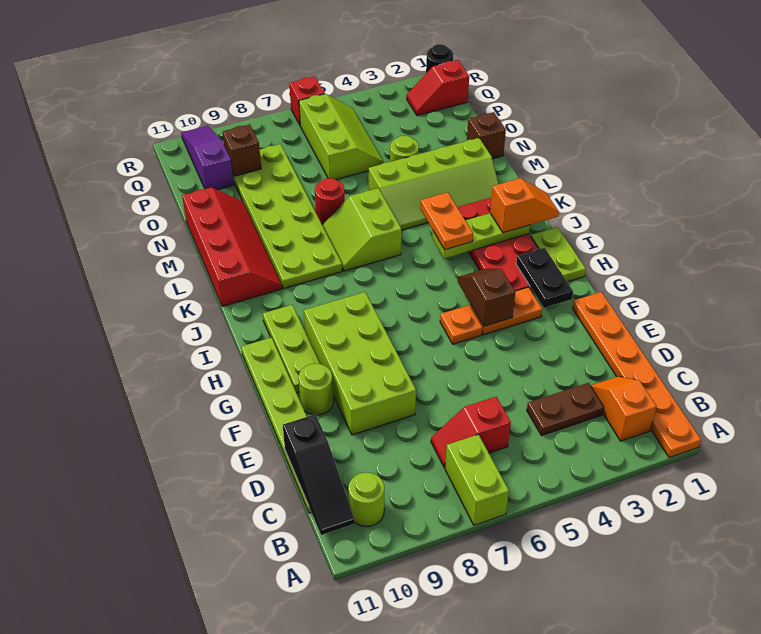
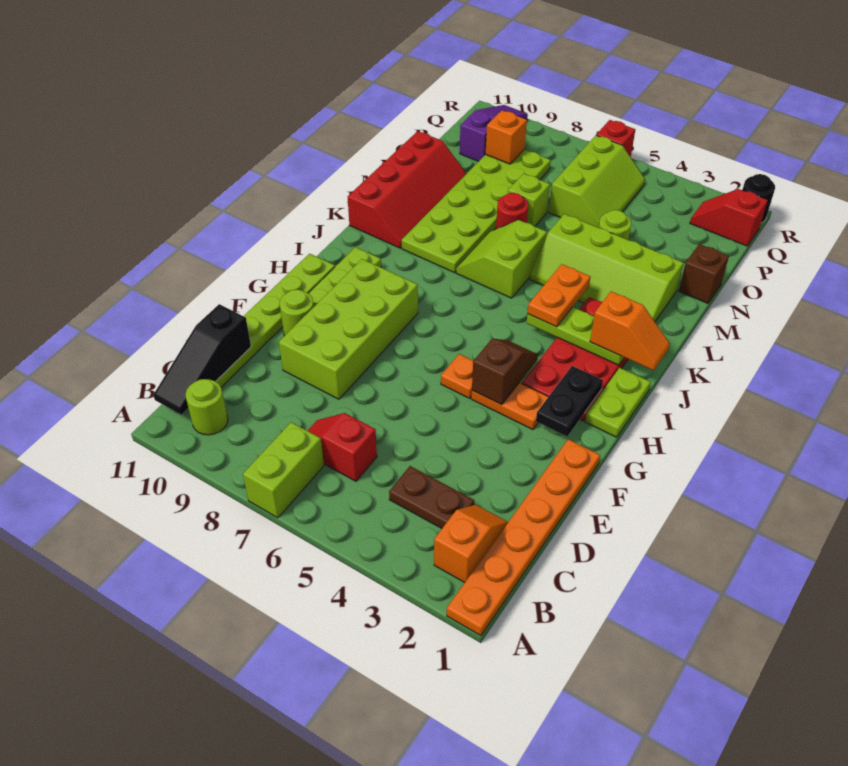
none -> lime 1x1 brick [508,174,550,227]
brown 1x1 brick [223,124,261,176] -> orange 1x1 brick [485,110,527,164]

